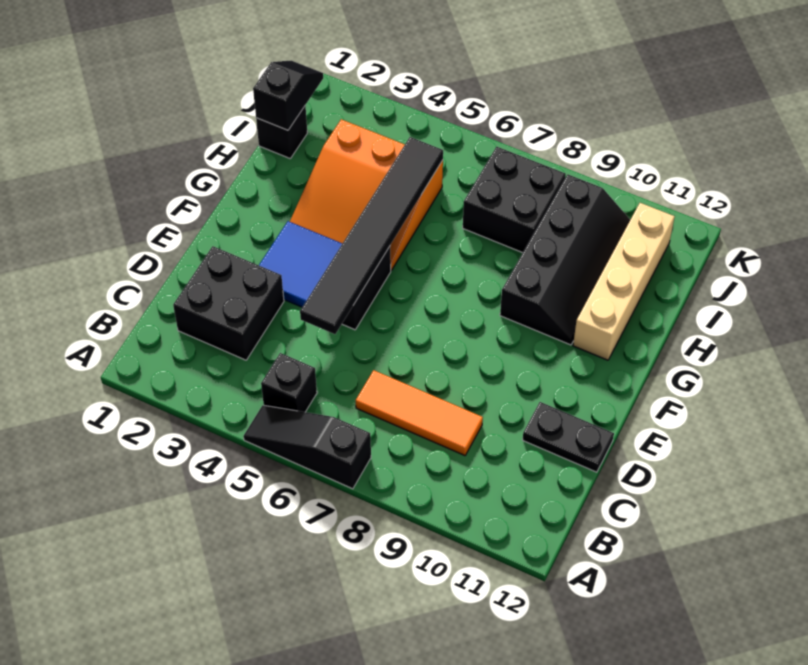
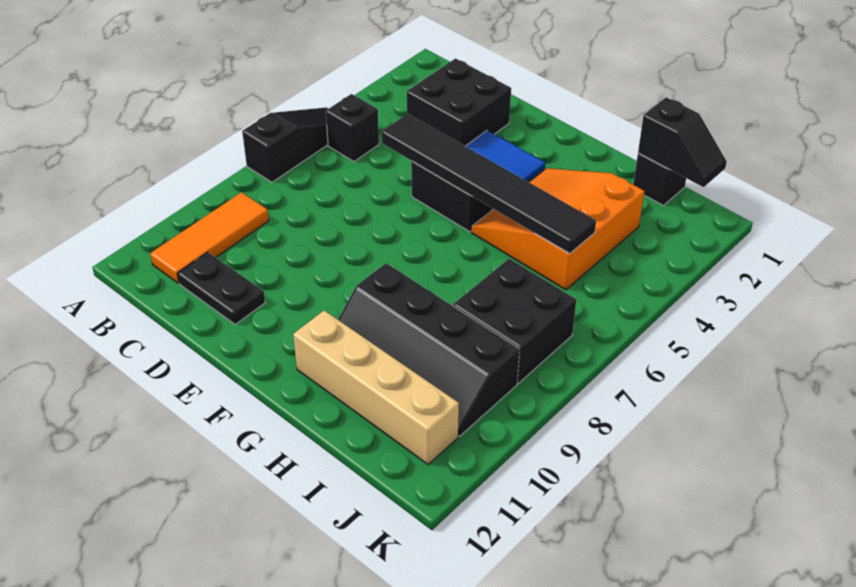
orange 1x3 tile [356,370,483,456] -> orange 1x3 tile moved to [150,192,269,283]
black 1x2 plate [523,402,614,472] -> black 1x2 plate turned to [178,252,265,325]

